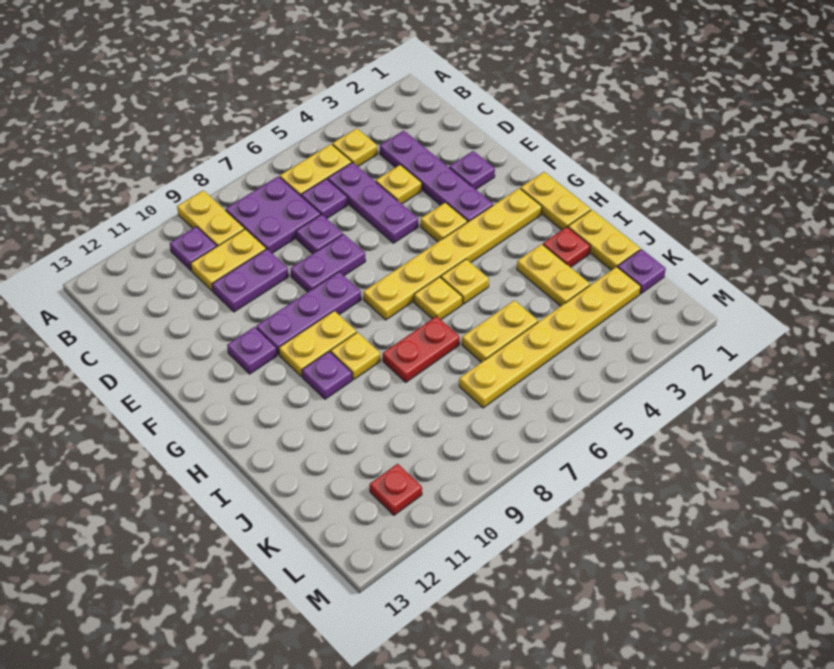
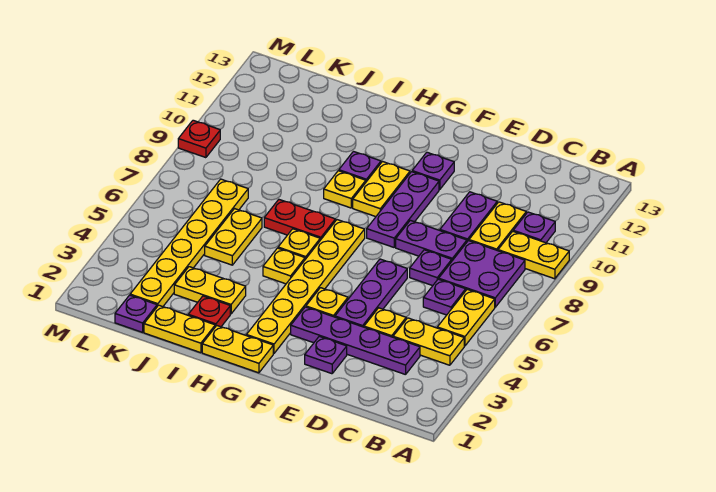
yellow 1x1 plate [332,128,378,166] -> yellow 1x2 plate [393,318,464,365]
purple 1x3 plate [328,162,418,243] -> purple 1x3 plate turned to [335,259,407,327]
purple 1x2 plate [290,234,366,292] -> purple 1x2 plate turned to [396,220,467,261]
red 1x2 plate [383,316,460,382] -> red 1x2 plate turned to [264,200,335,240]
red 1x1 plate [370,464,422,515] -> red 1x1 plate moved to [178,120,220,158]

